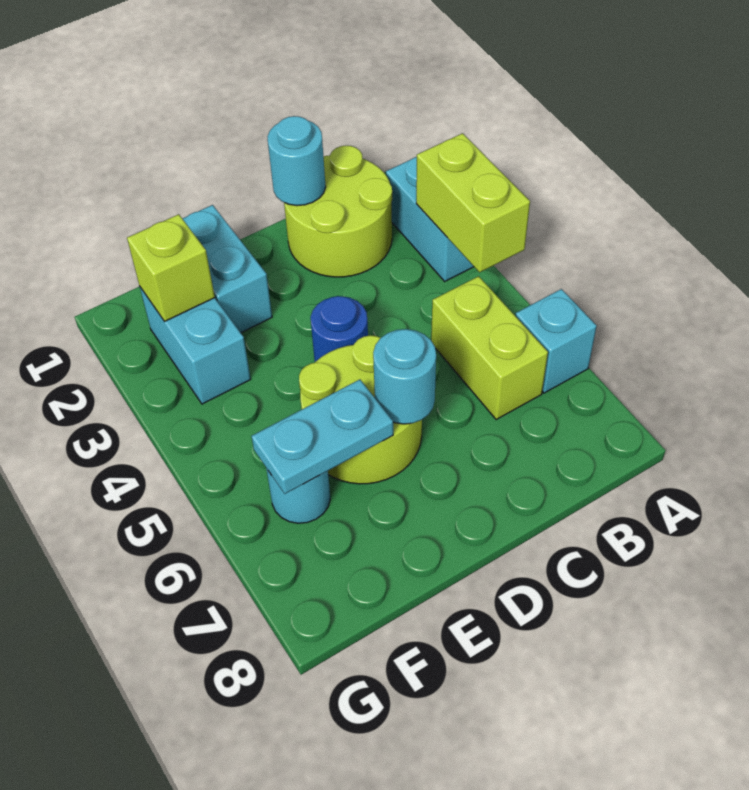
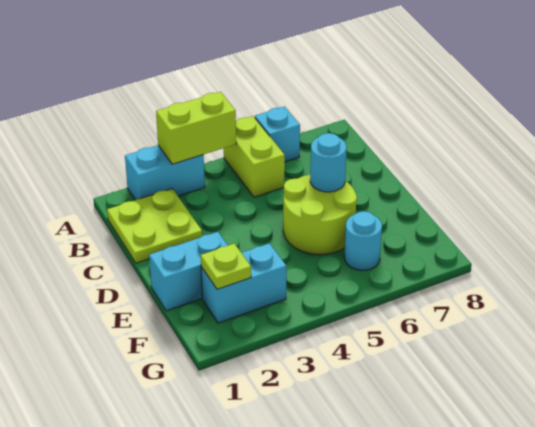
lime 2x2 round brick [284,146,392,277] -> lime 2x2 plate [107,189,202,263]
lime 1x2 brick [431,276,548,420] -> lime 1x2 brick turned to [224,116,285,197]
cyan 1x1 round brick [267,116,326,206] -> none
blue 1x1 round brick [311,296,368,362] -> none
cyan 1x2 plate [252,380,393,494] -> none
lime 1x1 brick [127,214,215,322] -> lime 1x1 plate [201,244,251,289]

